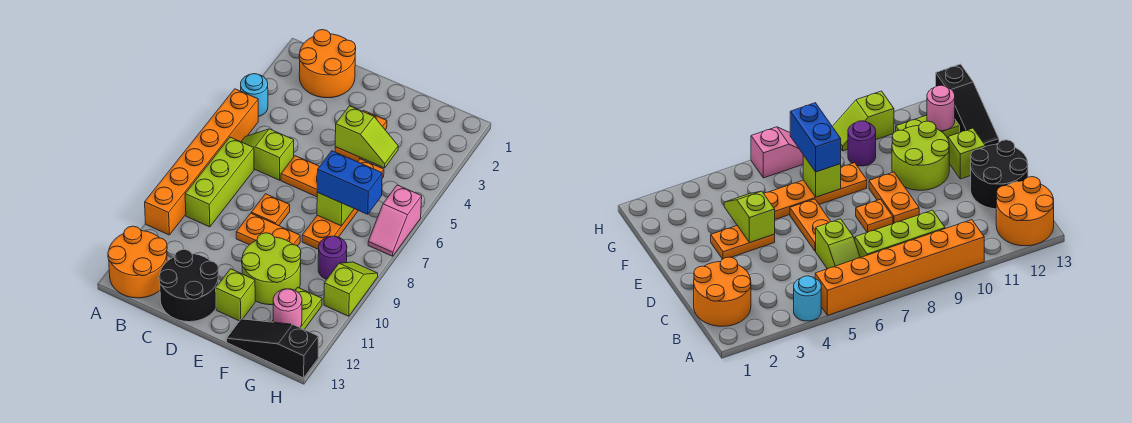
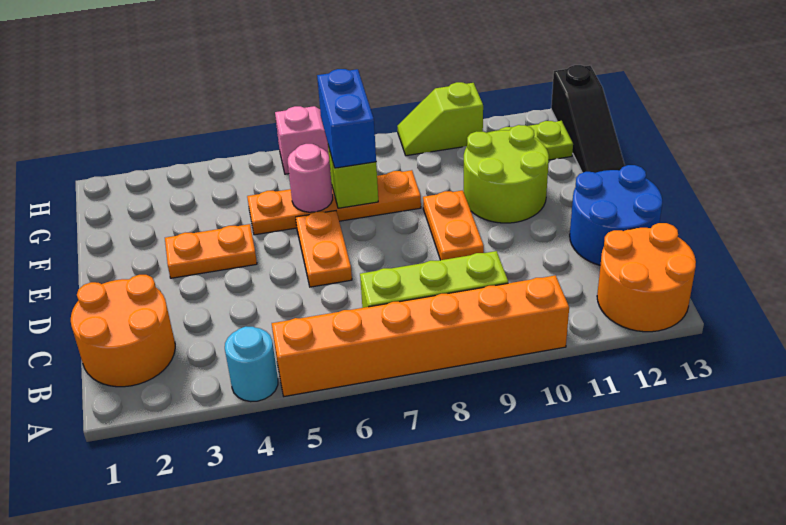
lime 1x2 slope [241,129,294,180] -> none
black 2x2 round brick [159,249,219,322] -> blue 2x2 round brick [570,165,662,265]
orange 1x1 plate [251,194,290,226] -> none
lime 1x2 slope [335,106,398,168] -> none
lime 1x1 brick [216,269,255,321] -> none
purple 1x1 round brick [318,236,347,279] -> none
pink 1x1 round brick [273,289,302,327] -> pink 1x1 round brick moved to [288,144,333,212]

